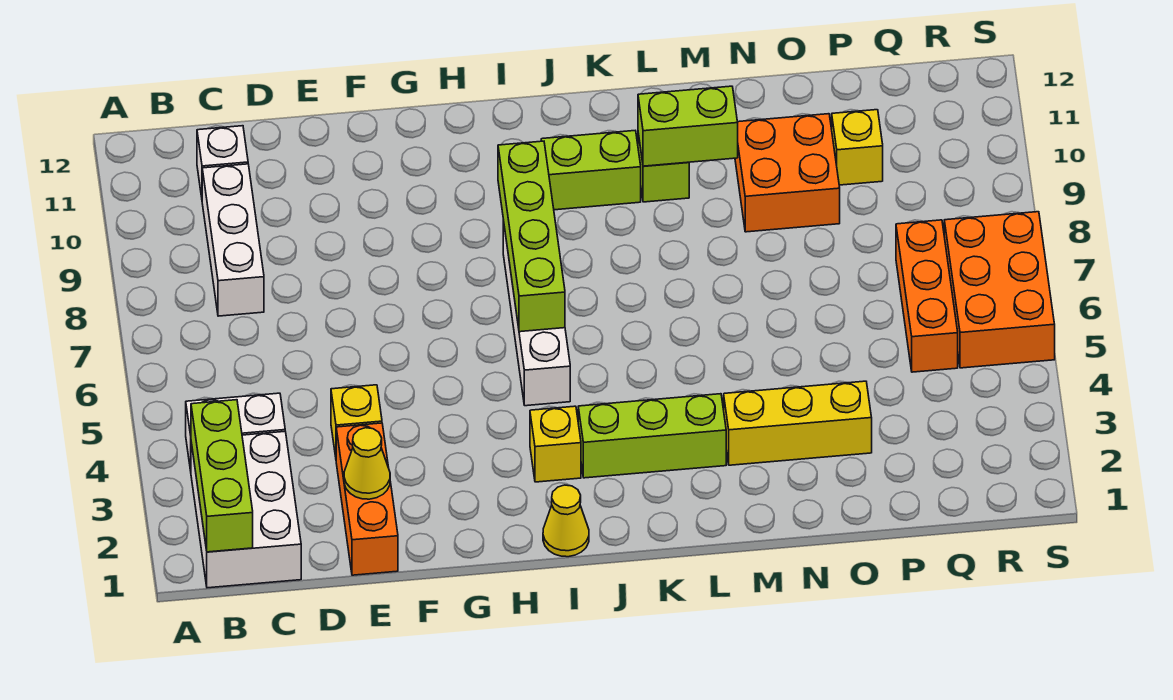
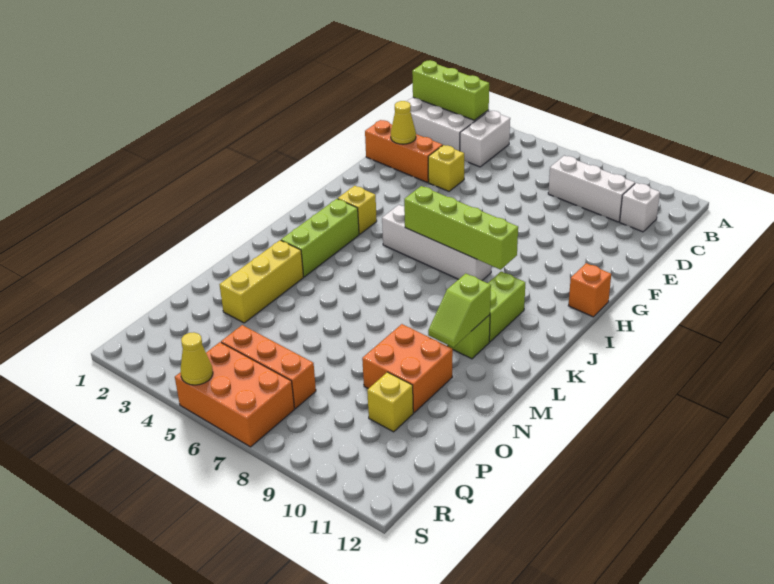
none -> orange 1x1 brick [568,263,611,317]
yellow 1x1 cone [543,485,589,557] -> yellow 1x1 cone moved to [181,332,213,385]
lime 1x2 brick [638,86,738,166] -> lime 1x2 slope [428,274,491,347]

